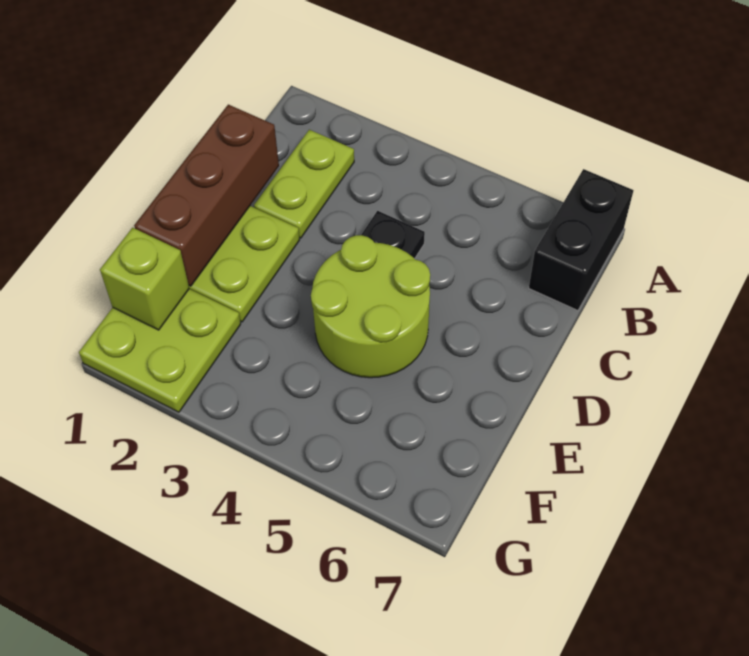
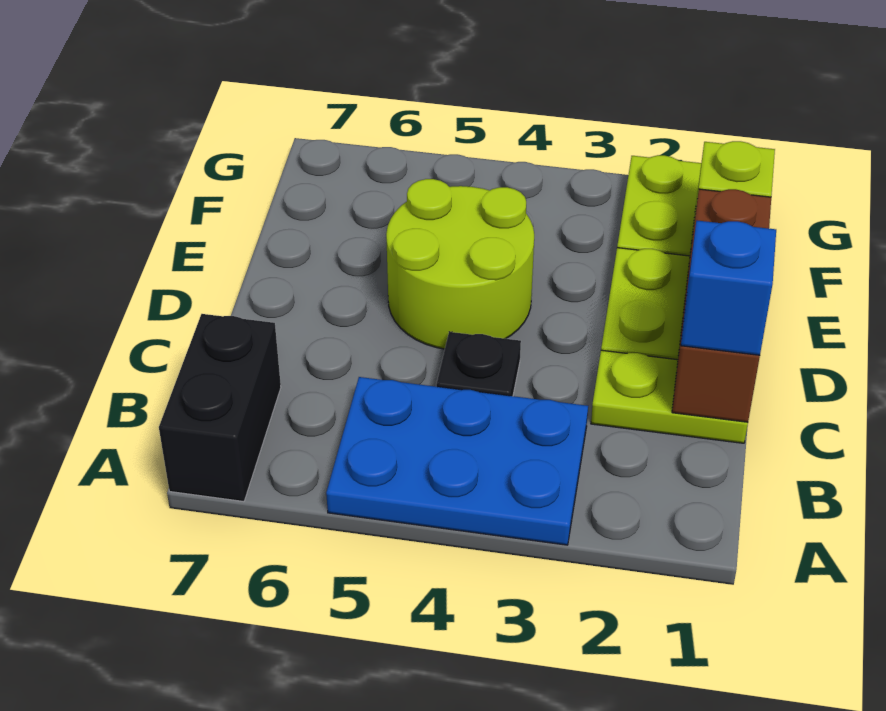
none -> blue 2x3 plate [326,377,588,545]
lime 1x2 plate [254,130,354,238] -> lime 1x2 plate turned to [591,350,748,443]
none -> blue 1x1 brick [681,221,776,355]

